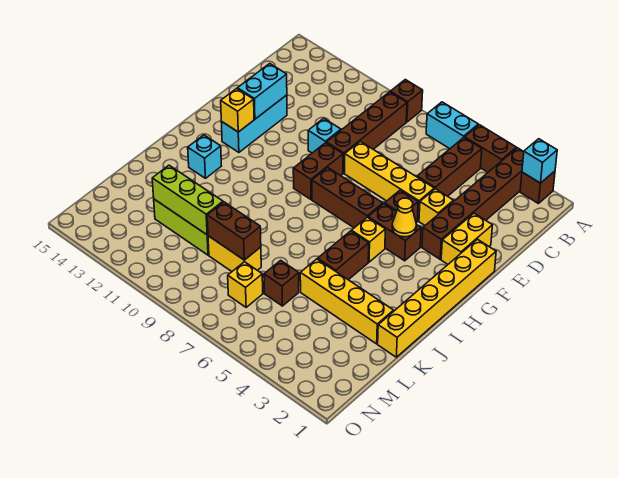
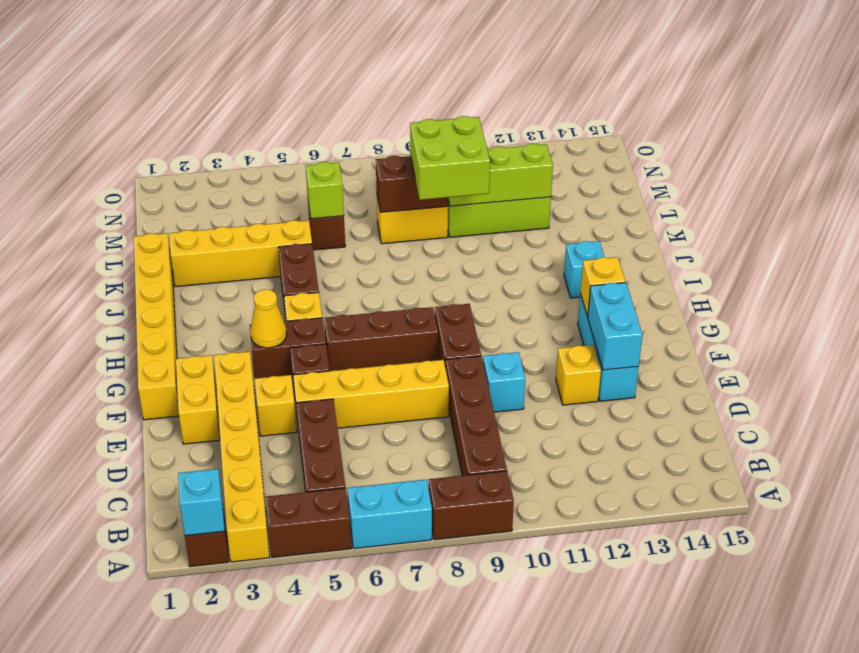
brown 1x6 brick [422,148,524,259] -> yellow 1x6 brick [214,352,270,562]
brown 1x1 brick [390,80,423,122] -> brown 1x2 brick [429,471,514,540]
none -> lime 2x2 brick [410,116,490,200]
none -> lime 1x1 brick [306,162,344,219]
yellow 1x1 brick [228,262,263,307] -> yellow 1x1 brick moved to [556,345,601,405]

